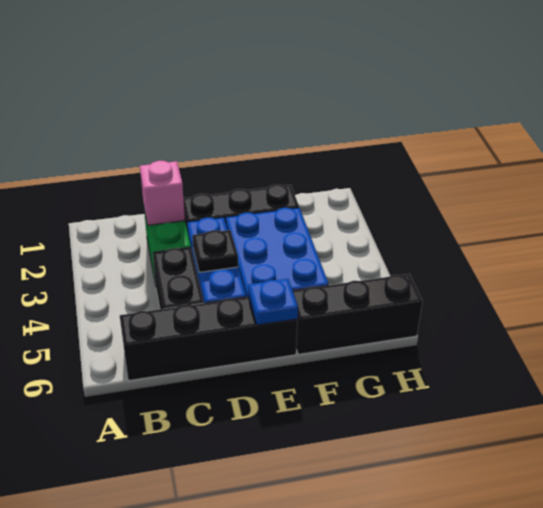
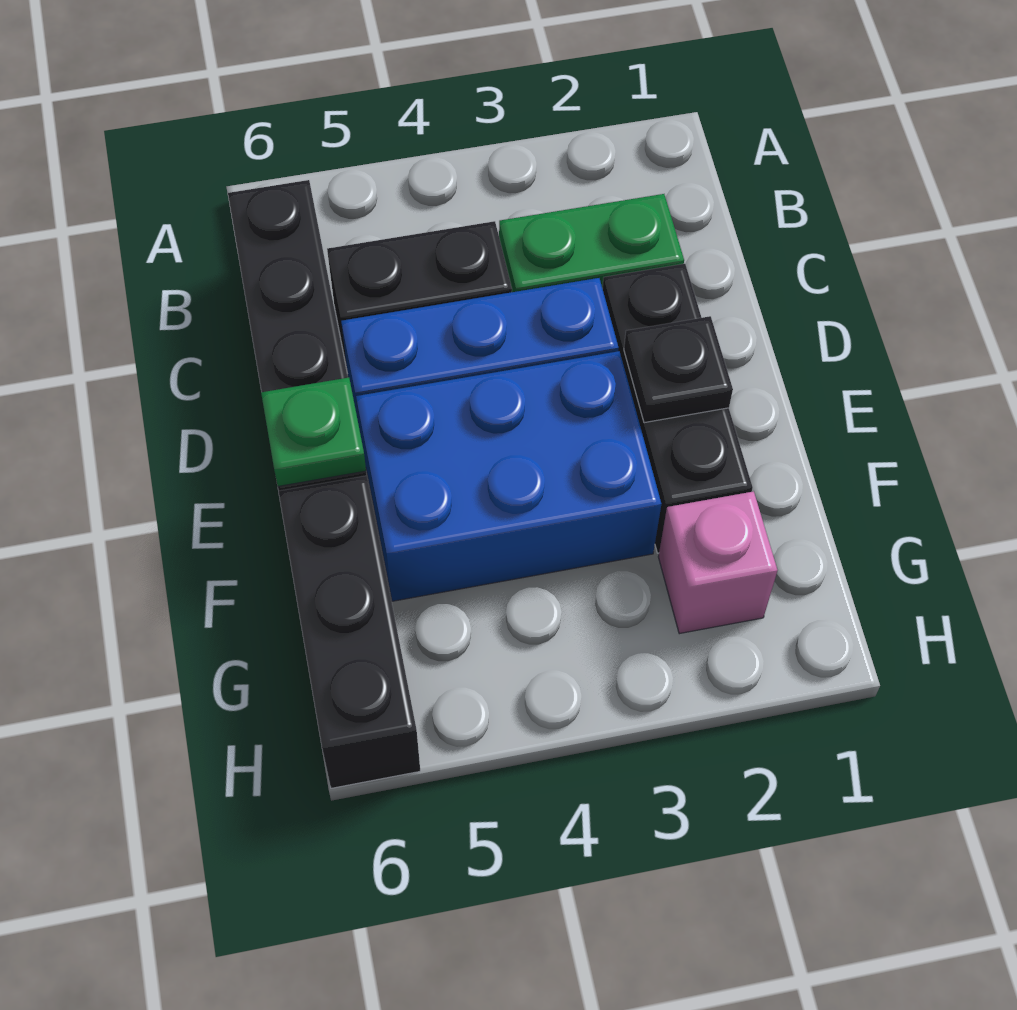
pink 1x1 brick [140,161,185,225] -> pink 1x1 brick moved to [658,491,777,634]
black 1x1 plate [192,230,238,272] -> black 1x1 plate moved to [624,316,733,423]
blue 1x1 plate [248,279,298,325] -> green 1x1 plate [261,377,366,486]

